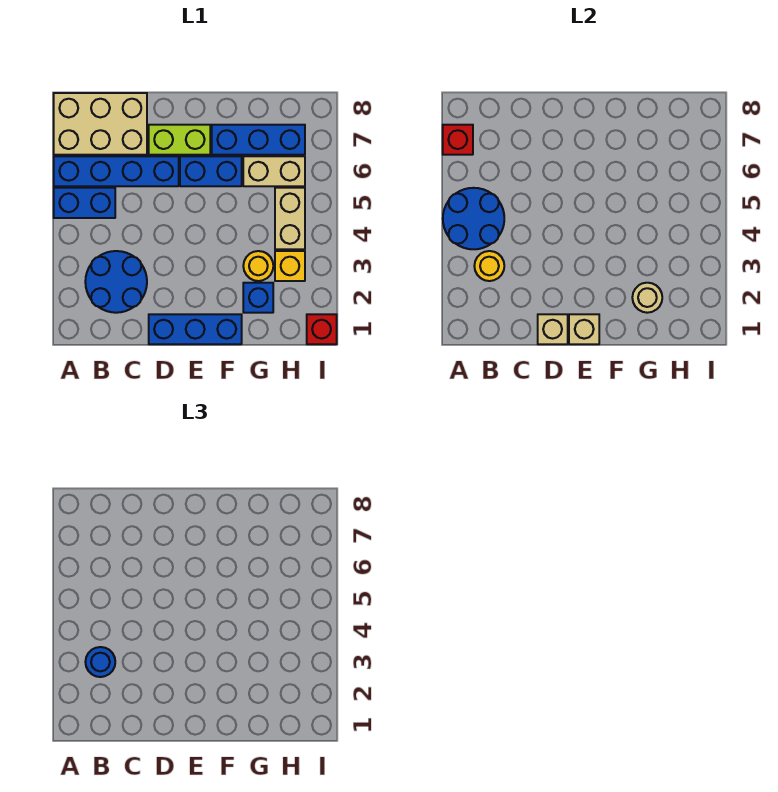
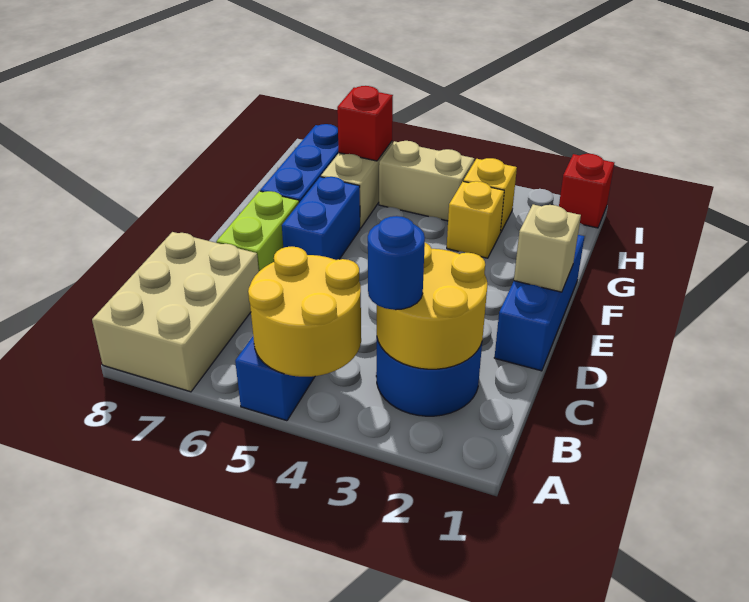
blue 2x2 round brick [443,188,504,249] -> yellow 2x2 round brick [248,247,361,377]
blue 1x4 brick [54,156,179,186] -> none
red 1x1 brick [443,125,473,155] -> red 1x1 brick moved to [337,86,393,161]
yellow 1x1 round brick [474,251,504,281] -> yellow 2x2 round brick [377,243,487,369]
tan 1x1 brick [538,314,568,344] -> none
blue 1x1 brick [243,283,273,313] -> none
tan 1x1 round brick [632,283,662,313] -> none
yellow 1x1 round brick [243,251,273,281] -> yellow 1x1 brick [447,181,504,258]

